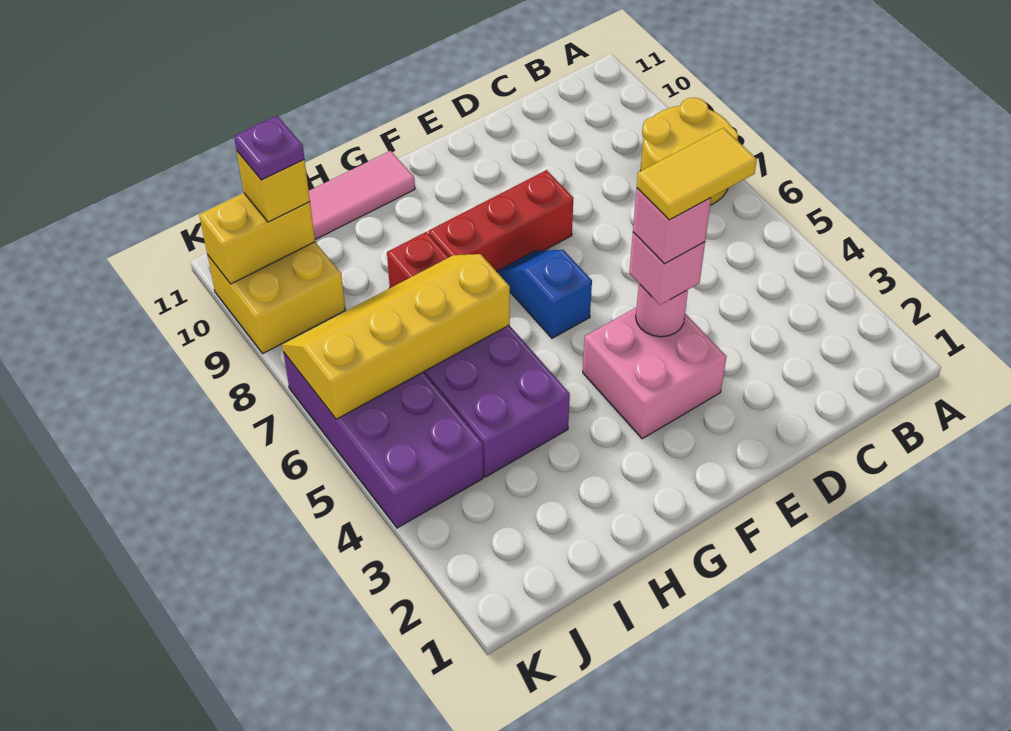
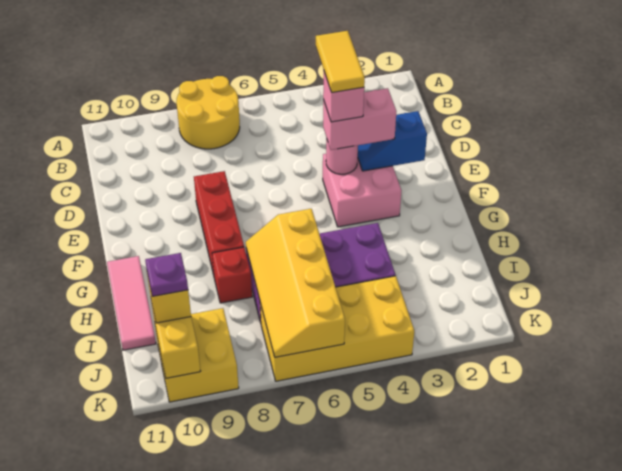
pink 1x1 brick [629,232,705,305] -> pink 1x2 brick [323,88,396,150]
blue 1x2 slope [497,250,592,338] -> blue 1x2 slope moved to [358,111,427,171]
purple 2x4 brick [283,352,483,528] -> yellow 2x4 brick [260,276,414,381]

